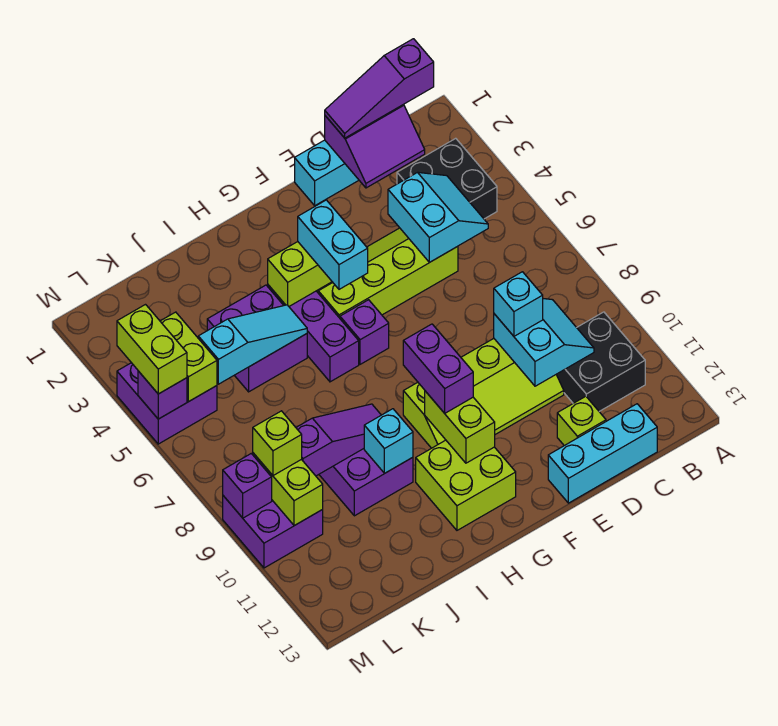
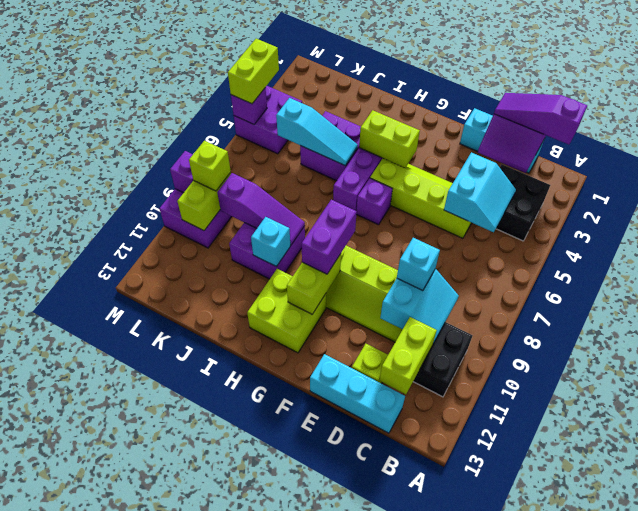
cyan 1x2 brick [298,200,368,289] -> none
lime 1x2 brick [160,312,217,402] -> lime 1x2 brick moved to [379,317,437,394]

